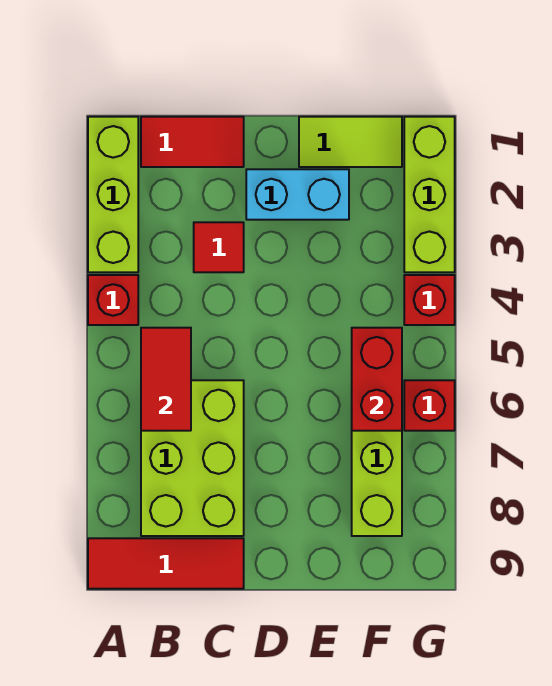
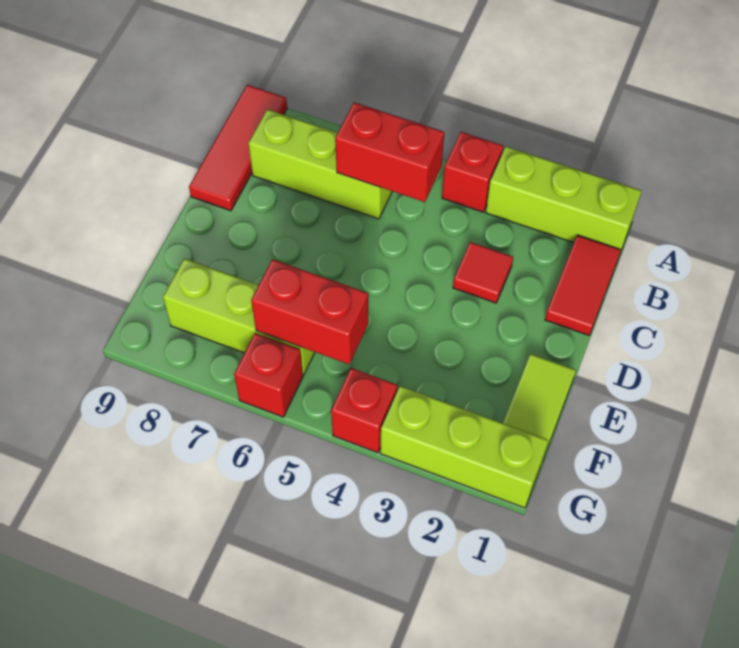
red 1x2 tile [141,328,191,431] -> red 1x2 brick [335,102,444,202]
lime 2x3 brick [141,380,244,536] -> lime 1x3 brick [248,109,392,219]
cyan 1x2 brick [246,169,349,220] -> none

